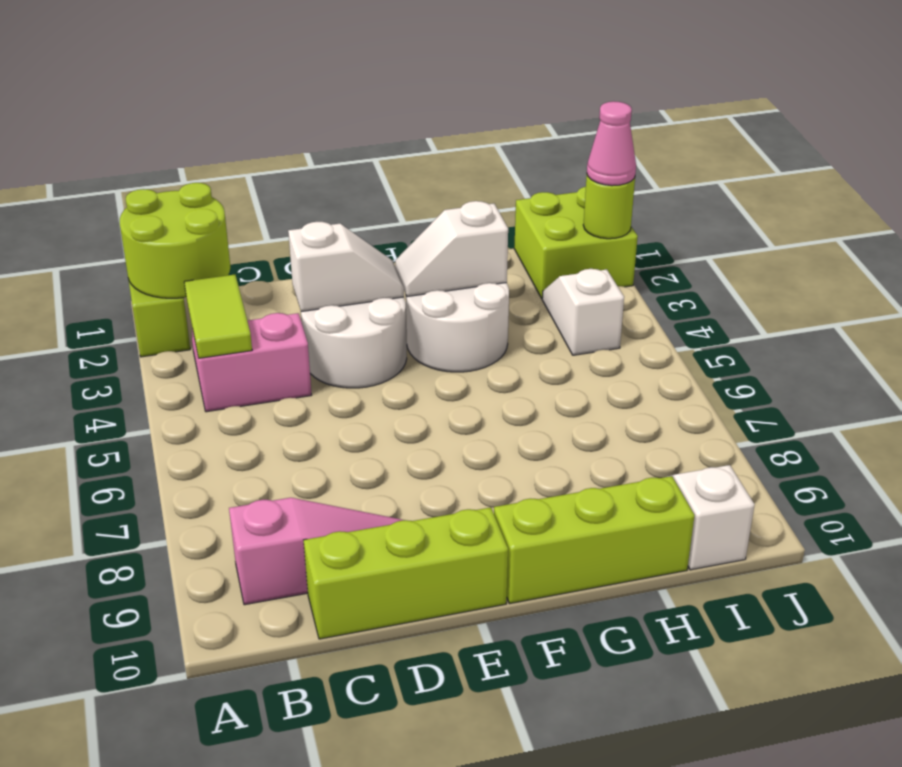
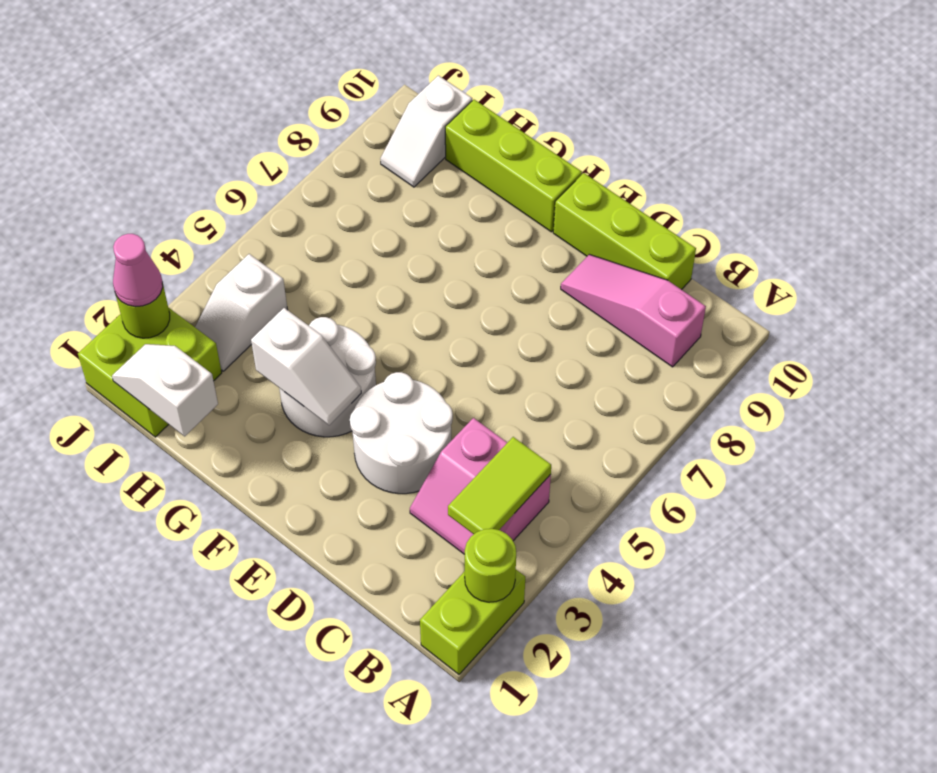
lime 2x2 round brick [120,183,230,298] -> lime 1x1 round brick [465,529,516,602]
white 1x2 slope [288,222,404,312] -> white 1x2 slope moved to [112,344,218,436]

